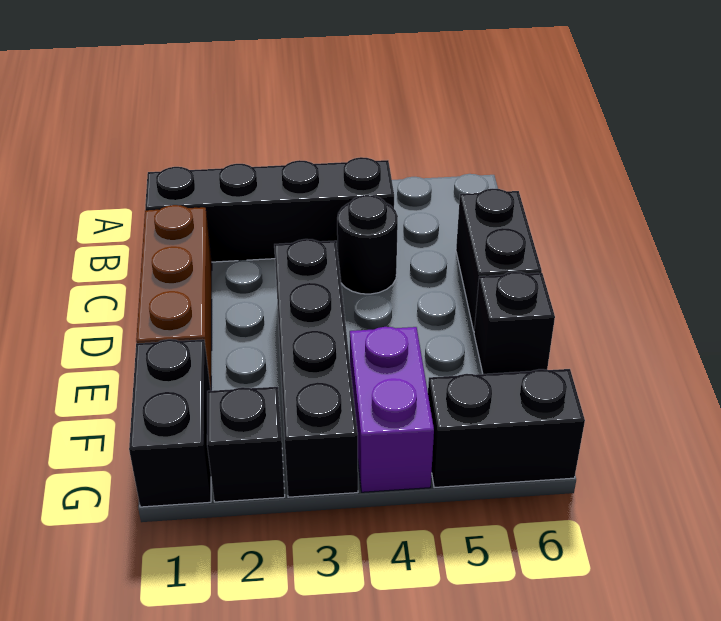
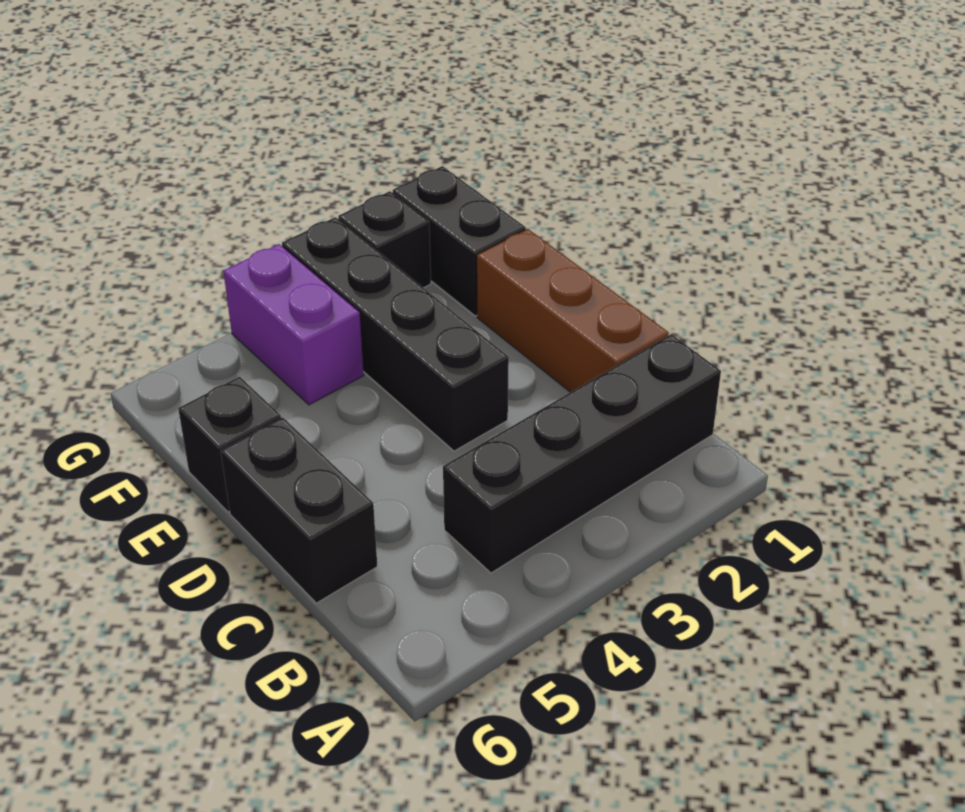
black 1x1 round brick [337,195,398,294] -> none
black 1x2 brick [428,369,585,488] -> none

